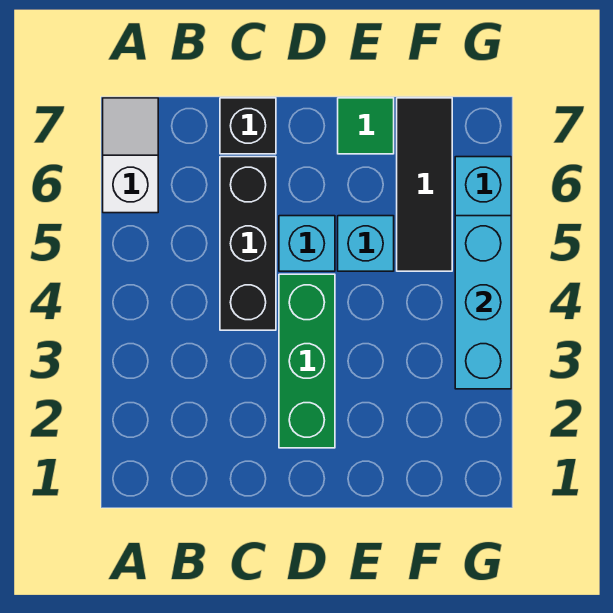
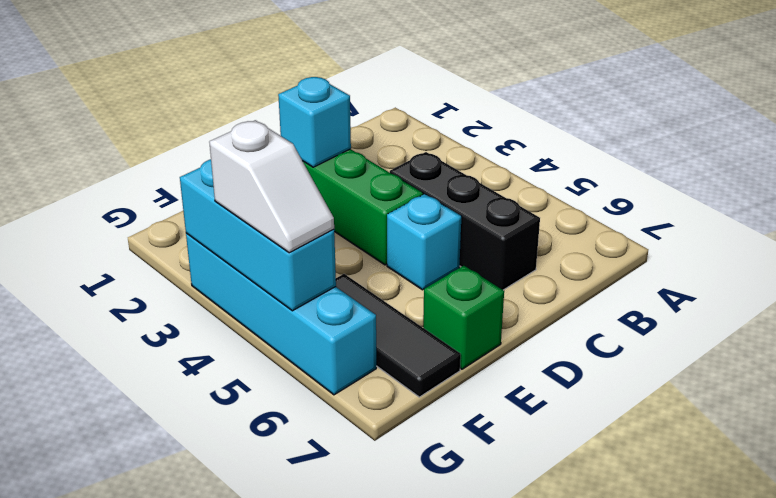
white 1x2 slope [103,98,158,213] -> white 1x2 slope moved to [209,120,334,253]
black 1x1 brick [220,98,276,154] -> none
cyan 1x1 brick [338,216,394,271] -> cyan 1x1 brick moved to [278,77,351,167]
green 1x1 tile [338,98,394,154] -> green 1x1 brick [423,266,504,369]

